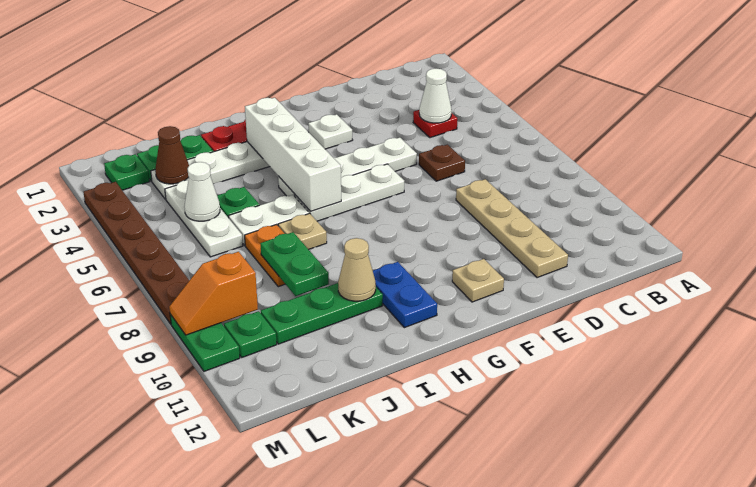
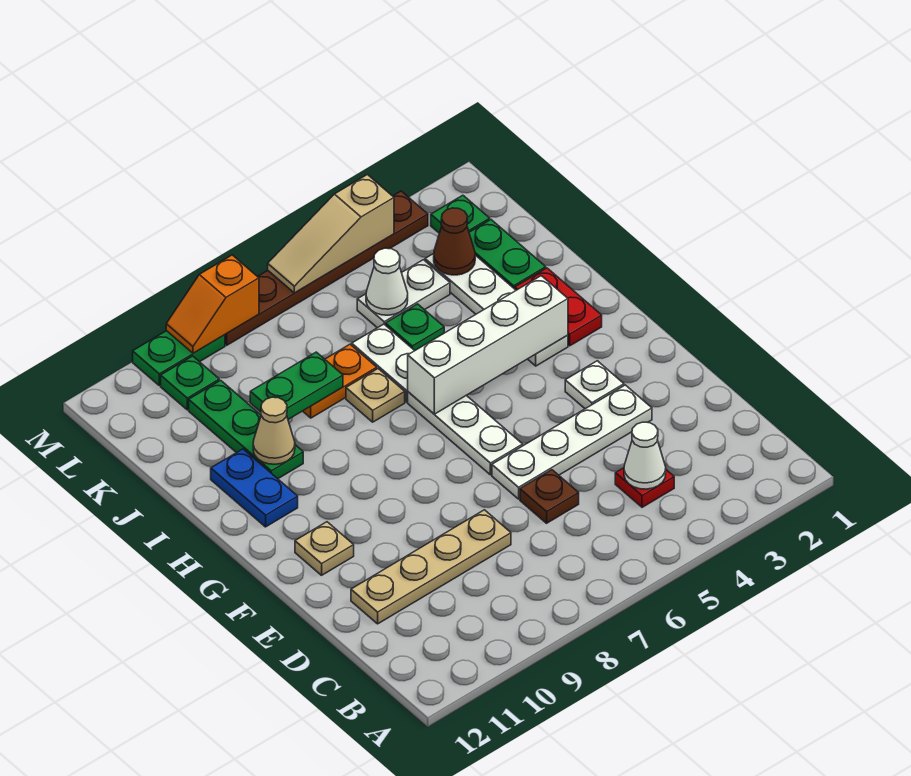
white 1x4 plate [278,137,417,196] -> white 1x4 plate turned to [492,385,652,499]
blue 1x2 plate [373,262,437,328] -> blue 1x2 plate turned to [211,449,298,527]
white 1x3 plate [165,180,243,257] -> white 1x2 plate [357,260,450,328]
orange 1x2 slope [169,252,258,335] -> orange 1x2 slope turned to [166,255,259,353]
none -> tan 1x3 slope [268,175,394,293]

